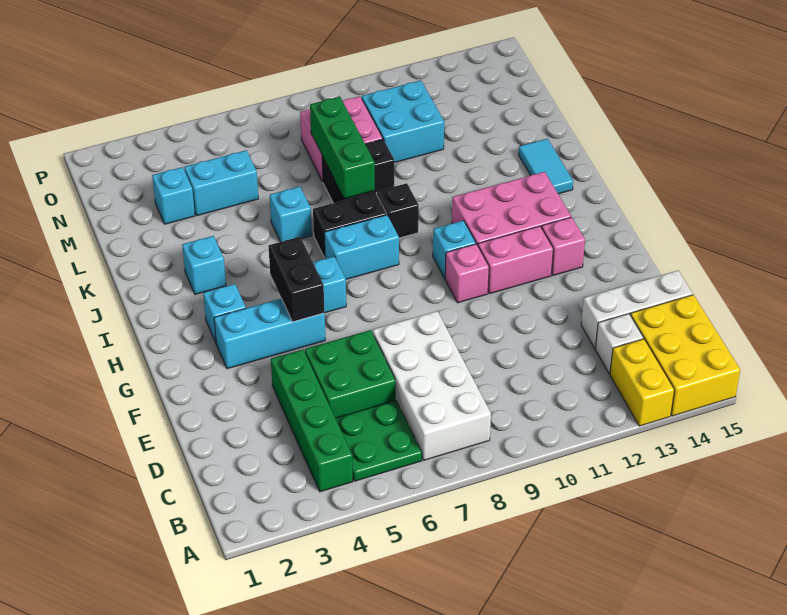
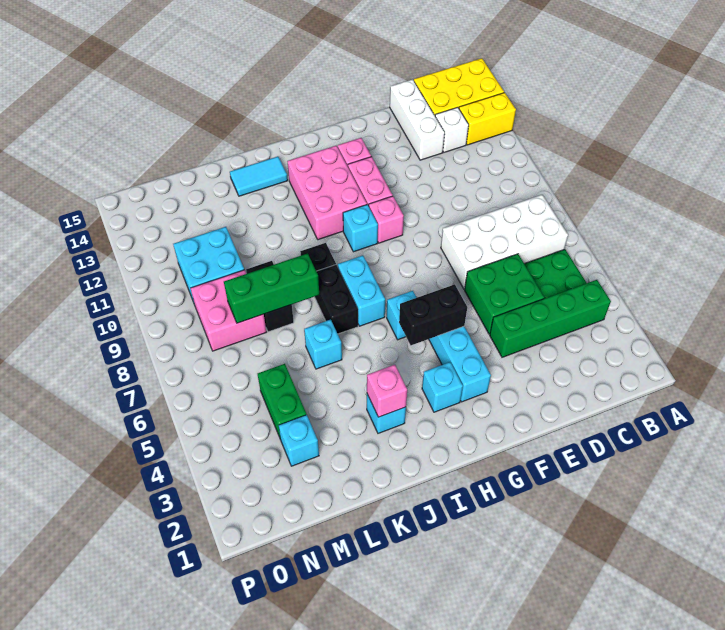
none -> pink 1x1 brick [367,365,407,417]
cyan 1x2 brick [184,150,258,216] -> green 1x2 brick [258,364,306,440]

